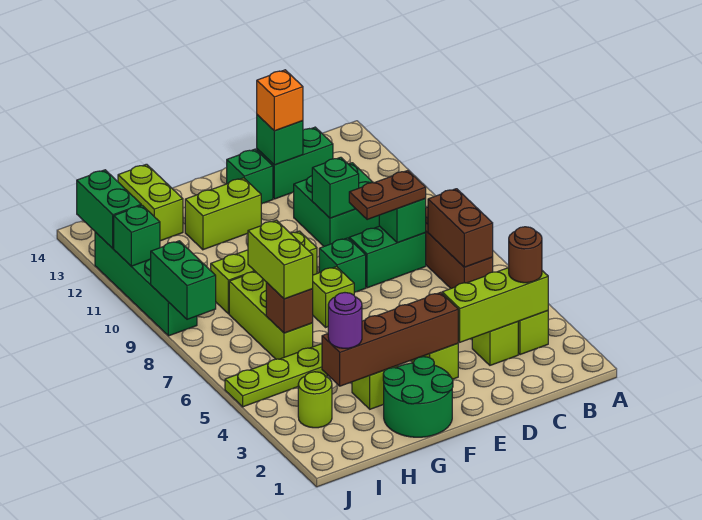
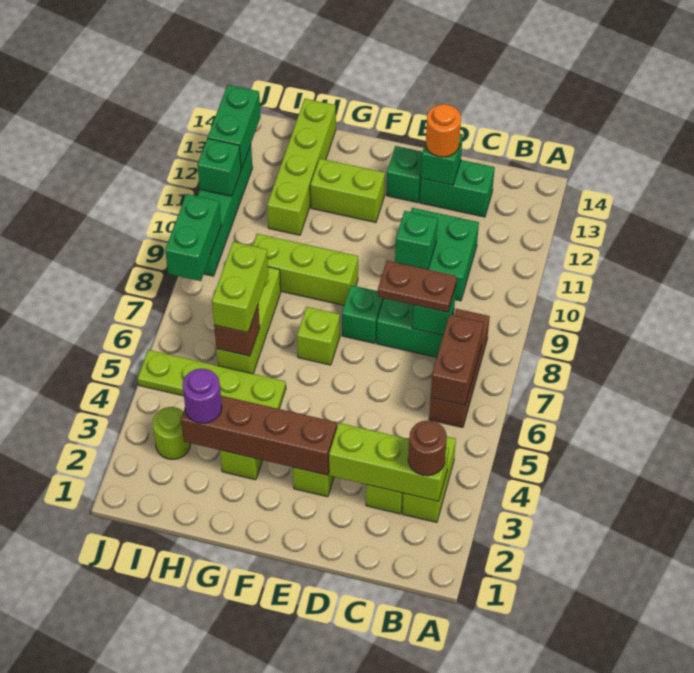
orange 1x1 brick [257,70,303,131] -> orange 1x1 round brick [426,104,461,157]
green 2x2 round brick [383,357,453,437] -> none
lime 1x2 brick [118,164,183,241] -> lime 1x4 brick [267,99,336,235]

